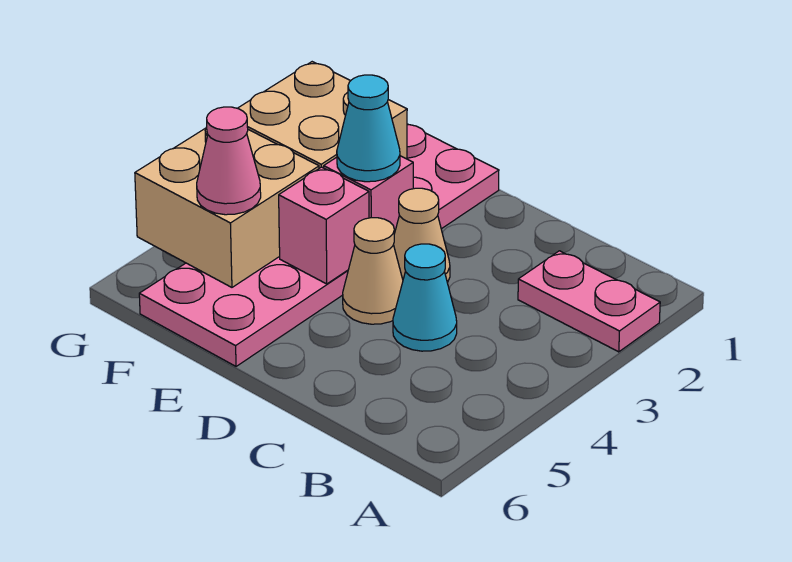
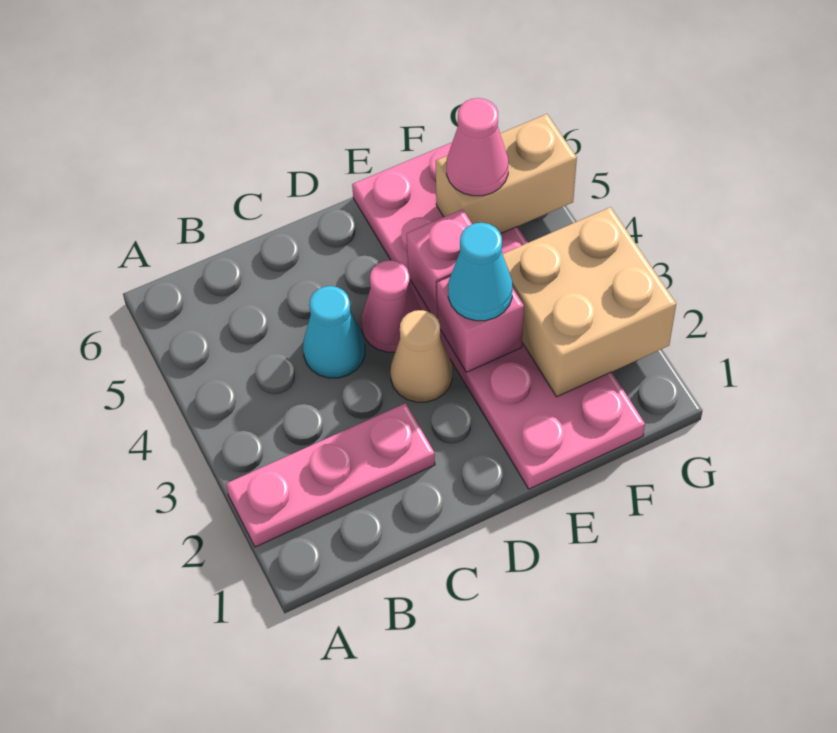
pink 1x2 plate [518,251,660,352] -> pink 1x3 plate [226,403,435,547]
tan 1x1 cone [343,218,403,324] -> pink 1x1 cone [362,260,420,352]
tan 2x2 brick [135,127,319,287] -> tan 1x2 brick [436,114,577,234]

